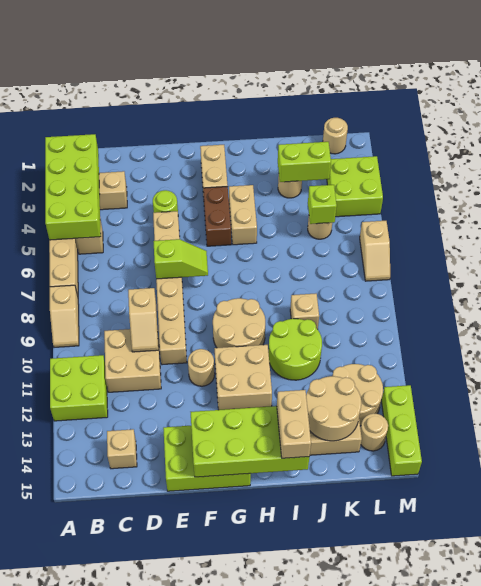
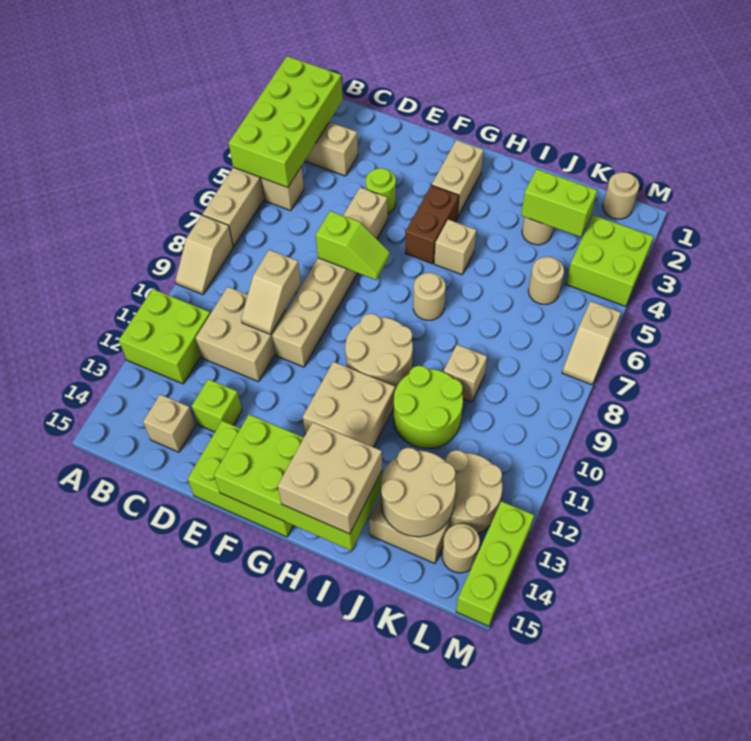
tan 1x1 round brick [188,349,215,386] -> tan 1x1 round brick moved to [413,273,446,320]
tan 1x2 brick [229,185,257,245] -> tan 1x1 brick [434,219,476,275]
tan 1x2 brick [277,390,311,458] -> tan 2x2 brick [278,422,382,534]
lime 1x1 brick [308,185,337,224] -> lime 1x1 brick moved to [192,379,242,432]

